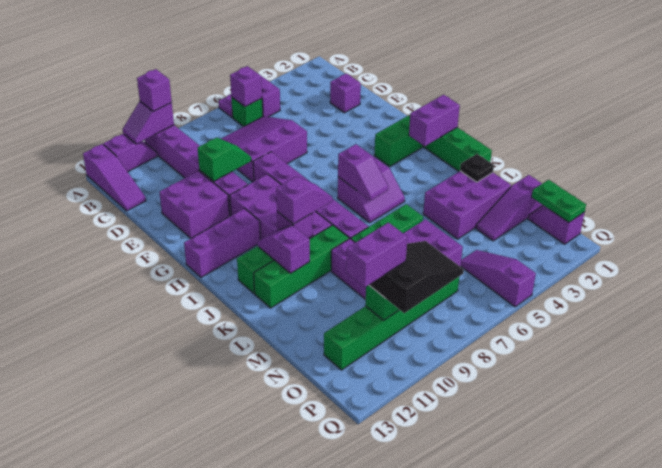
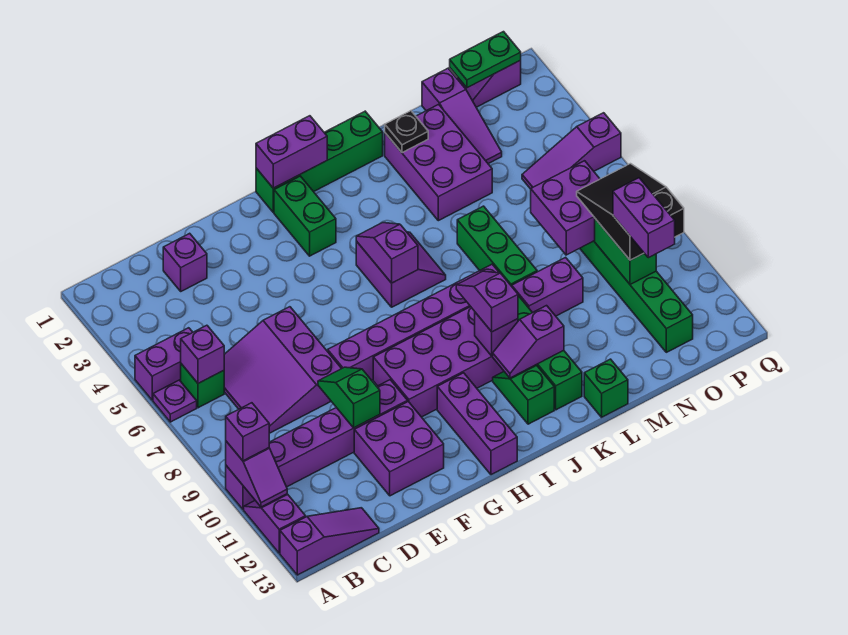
purple 1x2 brick [409,95,460,146] -> purple 1x2 brick turned to [256,116,327,188]
purple 1x2 slope [338,144,388,201] -> purple 1x2 slope turned to [356,223,418,283]
none -> green 1x1 brick [584,359,628,417]

